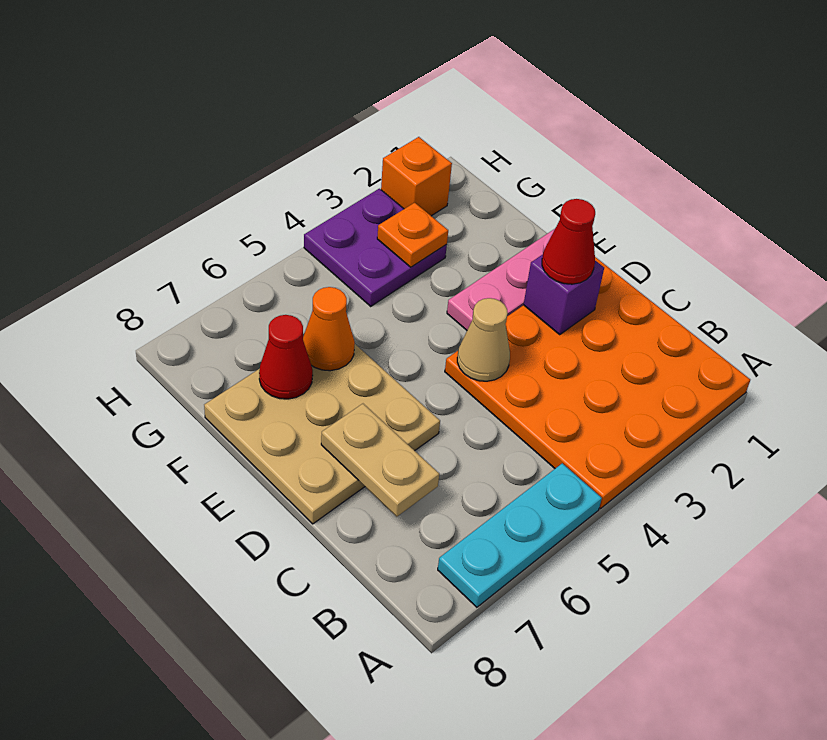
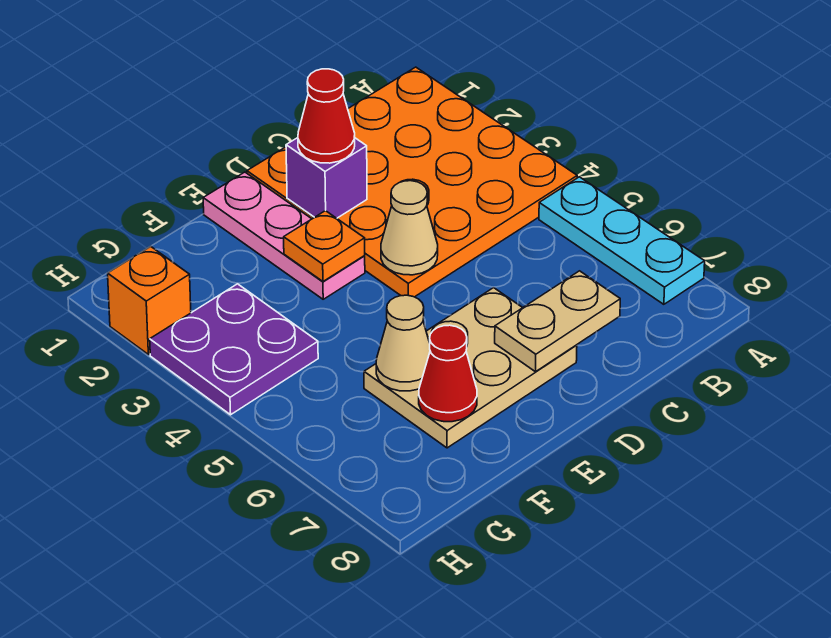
tan 3x3 plate [204,344,440,524] -> tan 2x3 plate [364,288,577,448]
orange 1x1 cone [303,287,355,371] -> tan 1x1 cone [376,295,430,391]
orange 1x1 plate [377,203,448,267] -> orange 1x1 plate moved to [284,211,365,281]

